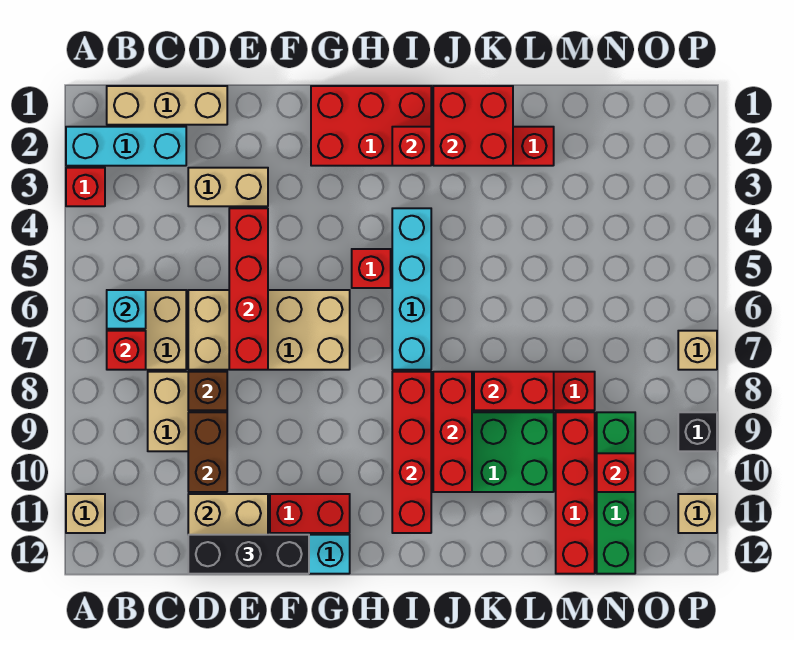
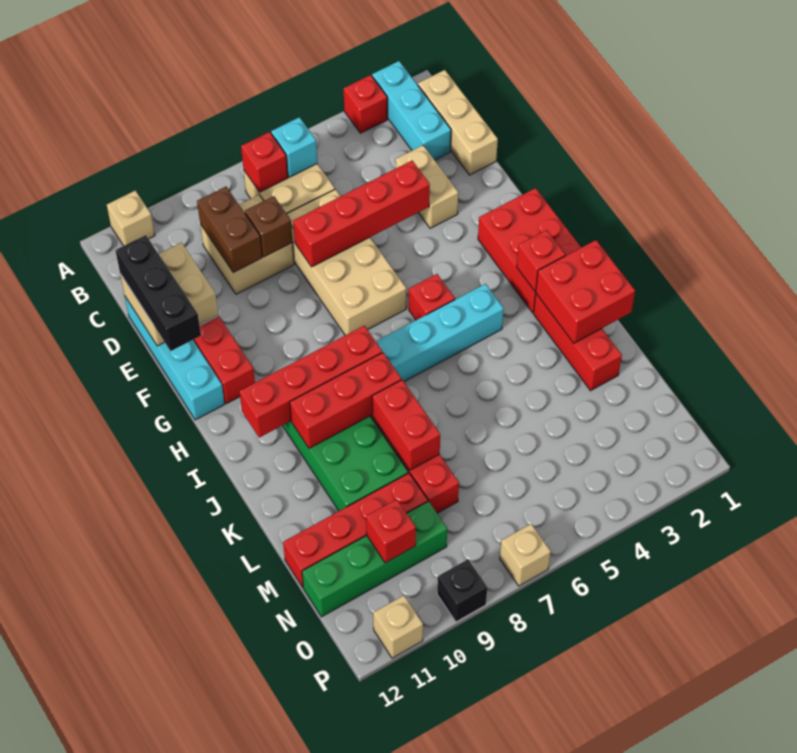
brown 1x2 brick [188,412,227,492] -> brown 1x2 brick turned to [197,187,262,273]

